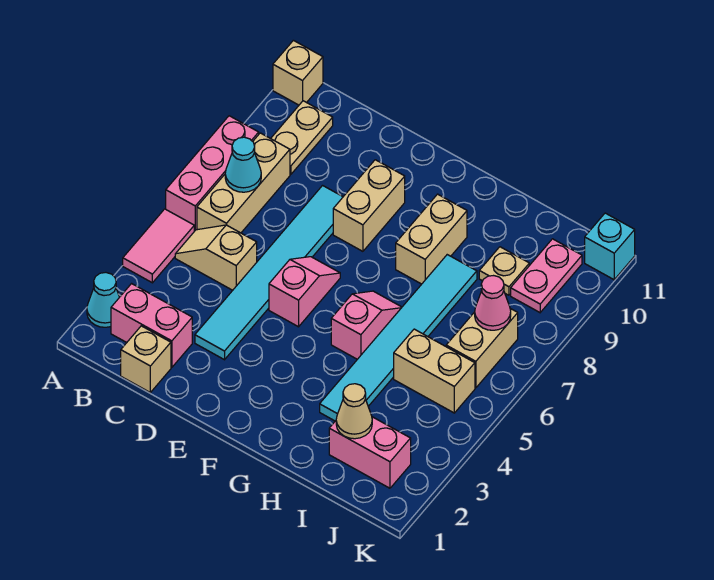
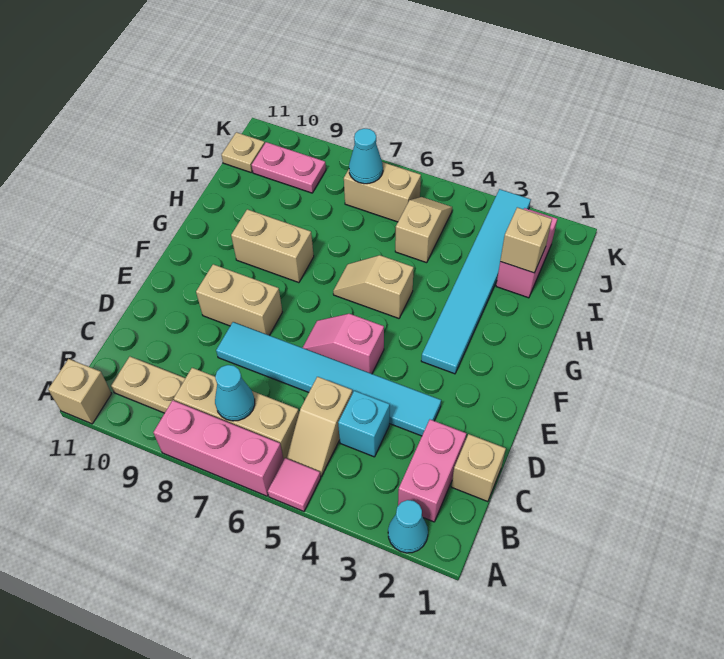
pink 1x2 tile [123,209,194,283] -> pink 1x1 tile [268,458,321,511]
pink 1x2 slope [331,291,402,359] -> tan 1x2 slope [333,255,414,318]
cyan 1x6 tile [320,255,477,421] -> cyan 1x6 tile turned to [421,189,531,374]
tan 1x1 cone [336,384,372,439] -> tan 1x1 brick [500,207,552,273]
tan 1x2 brick [394,329,475,413] -> tan 1x2 slope [395,197,452,263]
tan 1x1 plate [479,247,529,295] -> tan 1x1 plate moved to [222,132,265,172]
pink 1x1 cone [475,276,511,330] -> cyan 1x1 cone [349,128,383,184]
cyan 1x1 brick [585,213,635,280] -> cyan 1x1 brick moved to [338,391,390,457]

